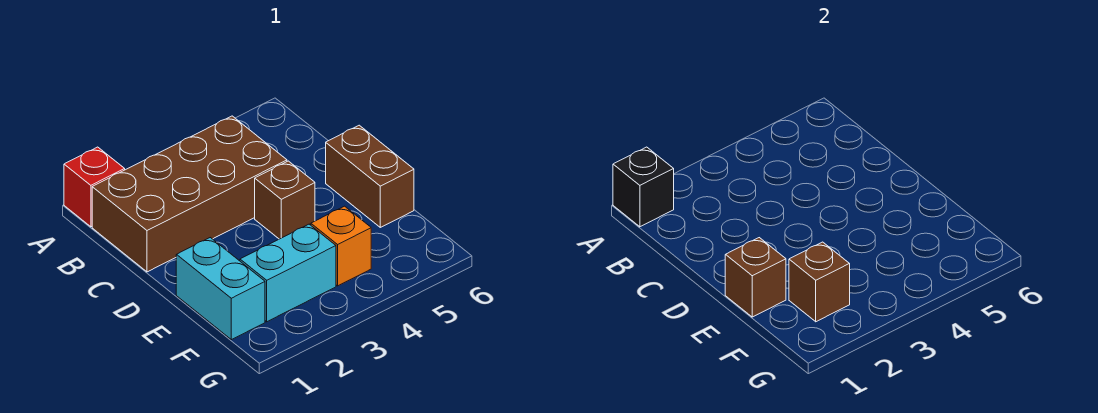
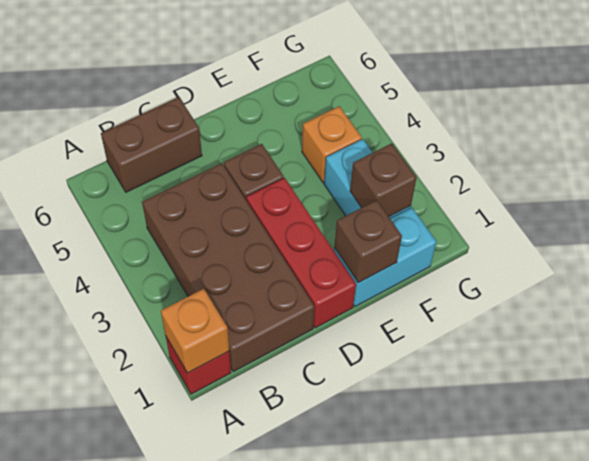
black 1x1 brick [613,147,674,227] -> orange 1x1 brick [161,289,229,373]
none -> red 1x3 brick [246,178,356,328]
brown 1x2 brick [326,125,414,227] -> brown 1x2 brick moved to [101,97,202,192]

